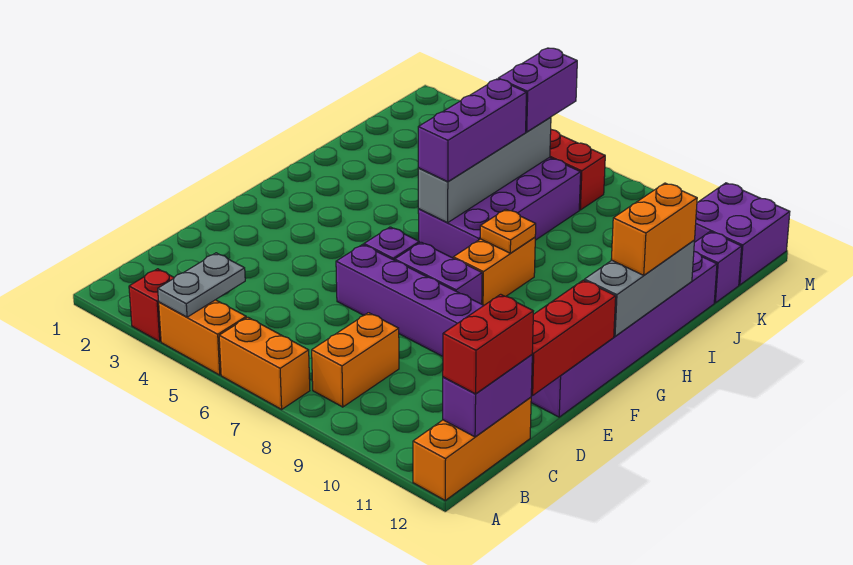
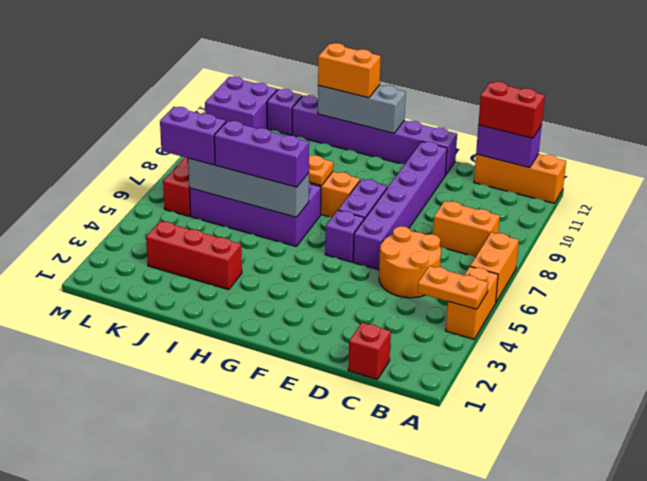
red 1x1 brick [129,269,174,342] -> red 1x1 brick moved to [348,323,391,379]
grey 1x2 plate [158,253,245,317] -> orange 1x2 plate [418,266,488,309]
none -> orange 2x2 round brick [379,226,441,298]
red 1x3 brick [531,280,616,396] -> red 1x3 brick moved to [146,221,242,290]

